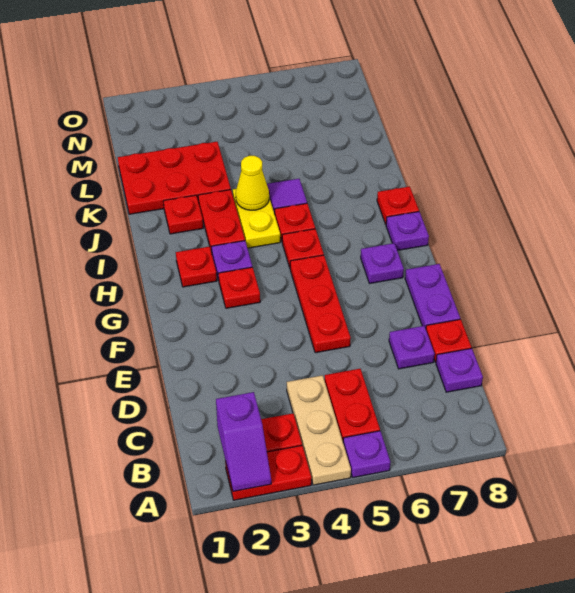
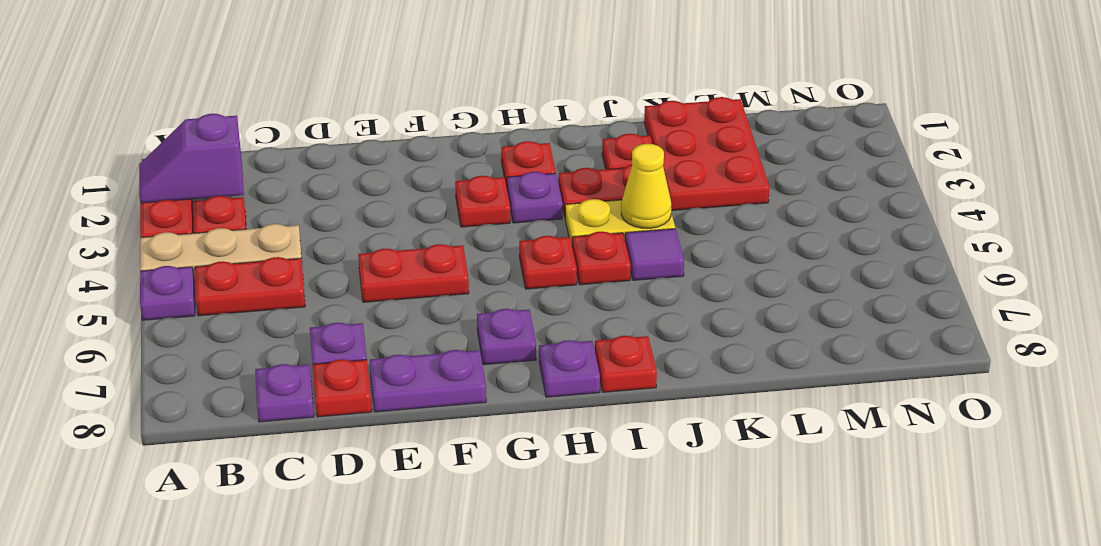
red 1x3 plate [290,255,351,353] -> red 1x2 plate [358,244,469,302]

